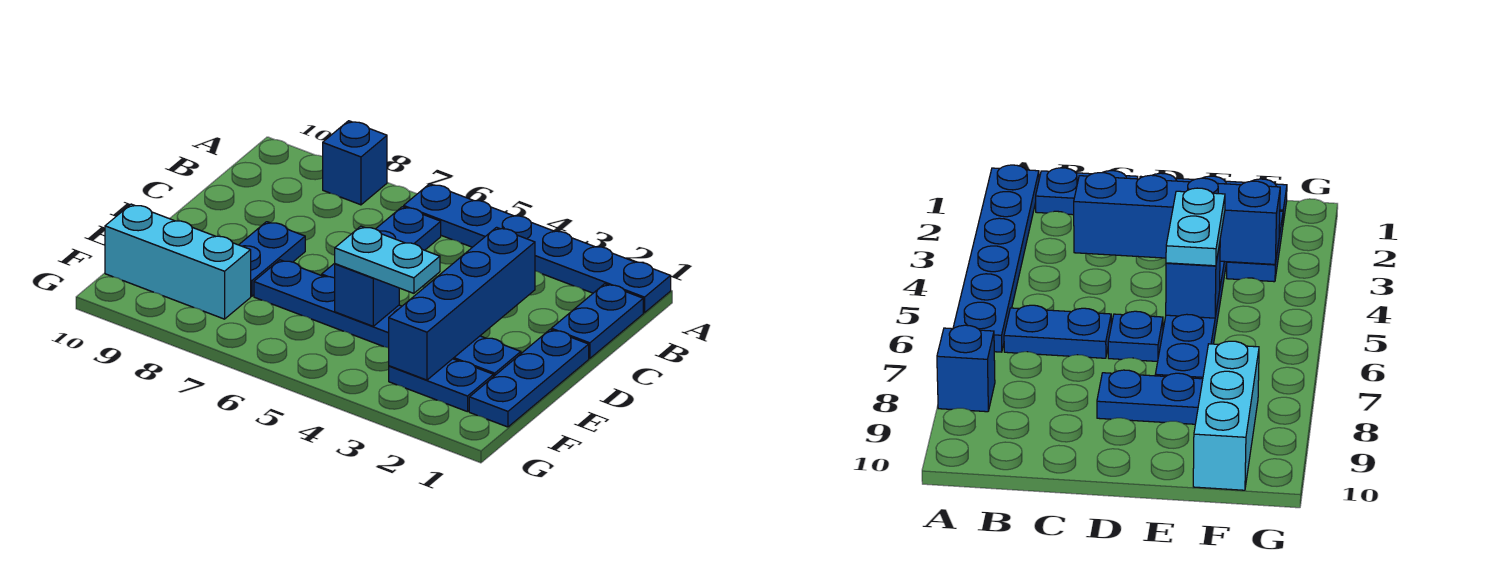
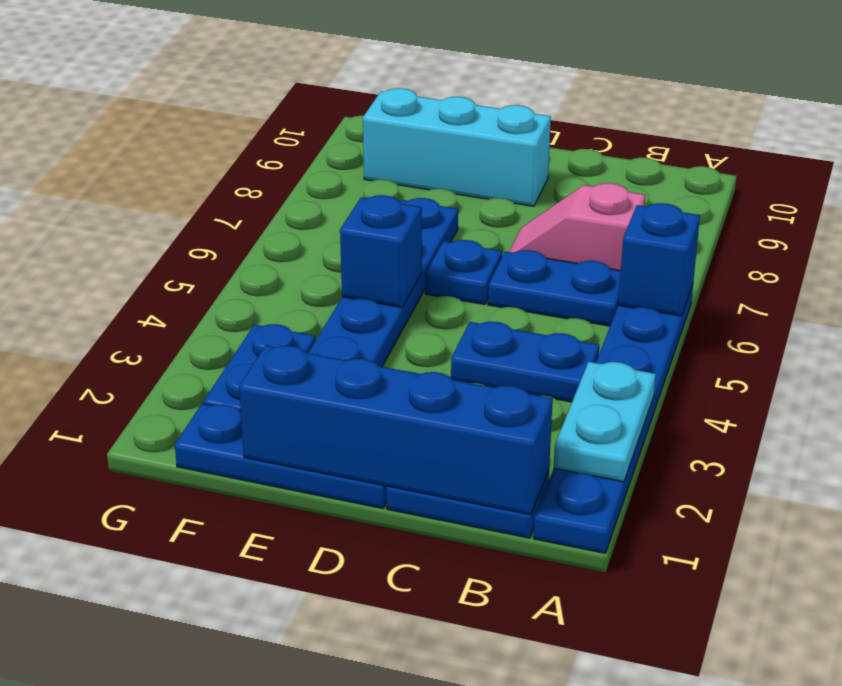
blue 1x1 brick [323,121,387,205] -> blue 1x1 brick moved to [618,203,700,316]
none -> pink 1x2 slope [509,183,645,270]
blue 1x4 brick [389,227,535,380] -> blue 1x4 brick moved to [239,346,553,515]
blue 1x2 plate [239,222,305,296] -> blue 1x2 plate moved to [451,322,599,402]
cyan 1x2 plate [335,226,440,293] -> cyan 1x2 plate moved to [554,362,656,482]
cyan 1x3 brick [105,204,251,319] -> cyan 1x3 brick turned to [363,88,551,206]

